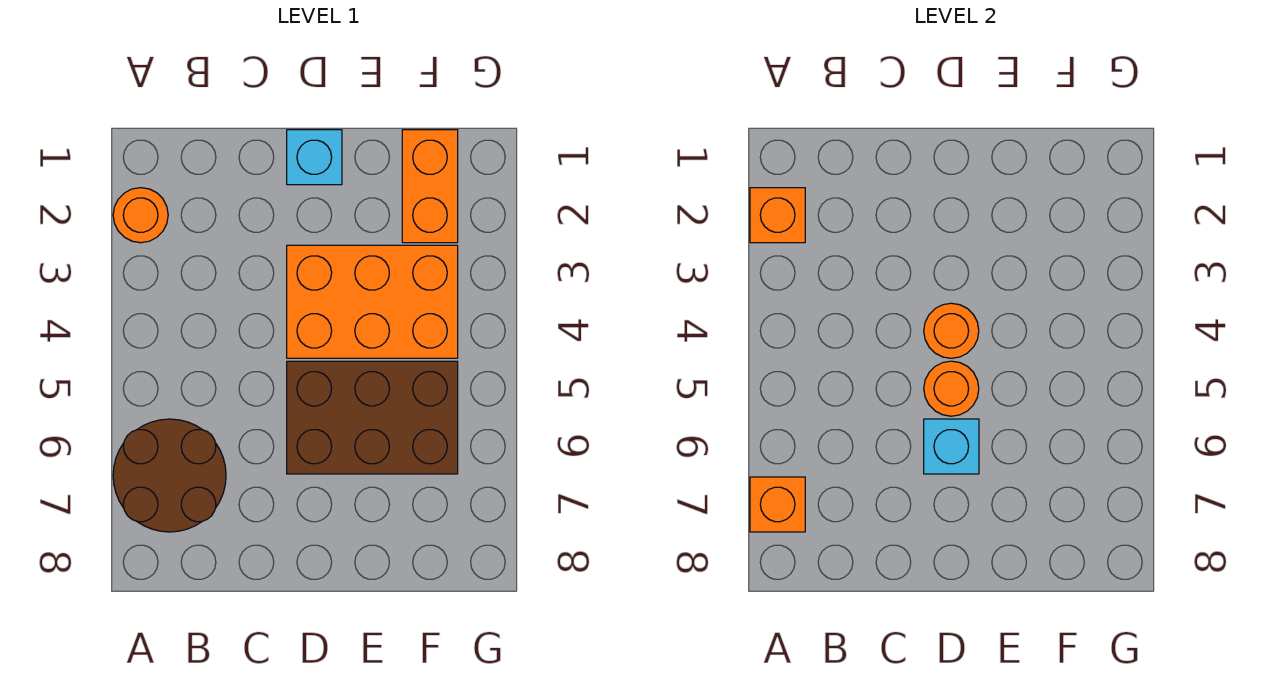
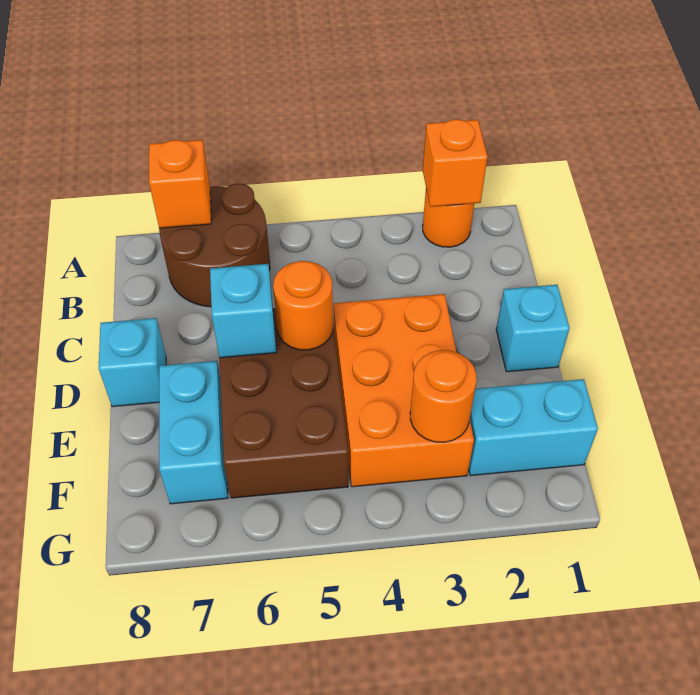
orange 1x1 round brick [924,303,979,358] -> orange 1x1 round brick moved to [410,350,477,442]
none -> cyan 1x1 brick [99,318,166,407]
none -> cyan 1x2 brick [159,361,228,504]
orange 1x2 brick [402,130,458,243] -> cyan 1x2 brick [469,379,598,476]

